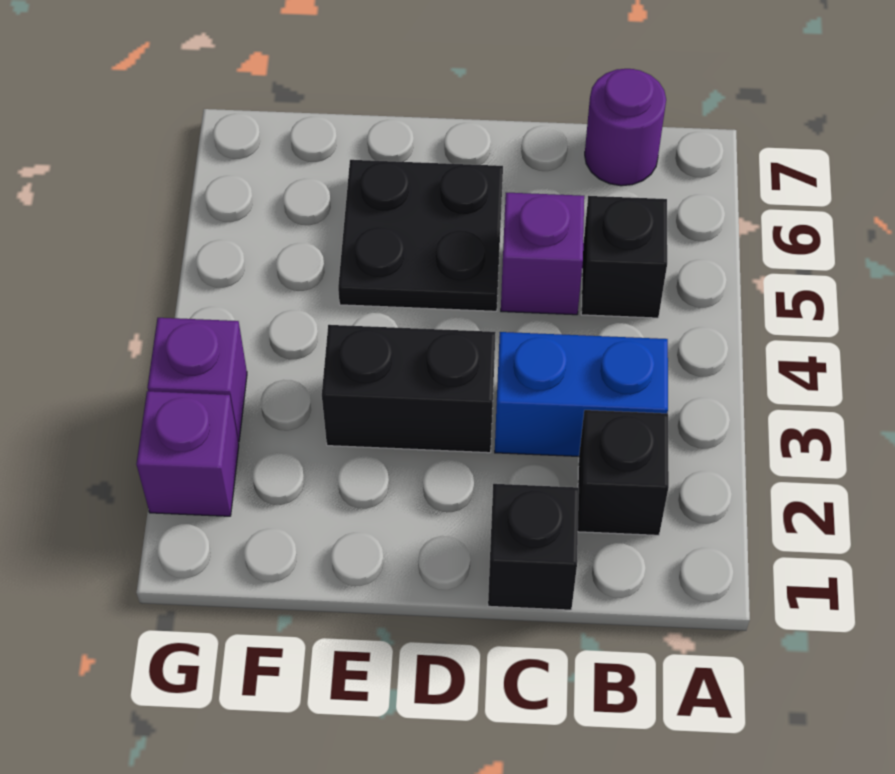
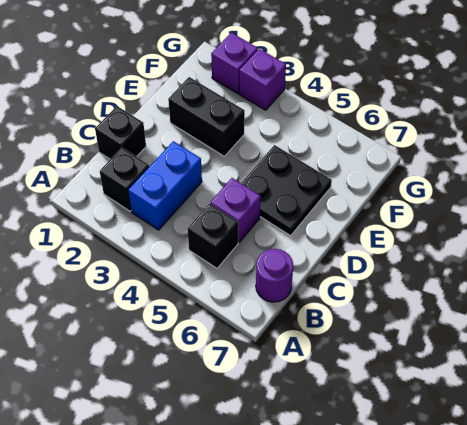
black 1x2 brick [322,325,496,453] -> black 1x2 brick turned to [168,77,245,156]

